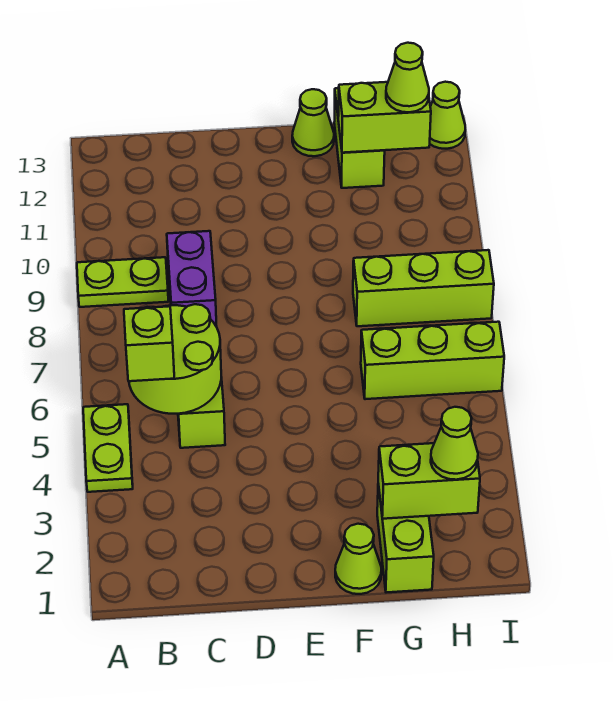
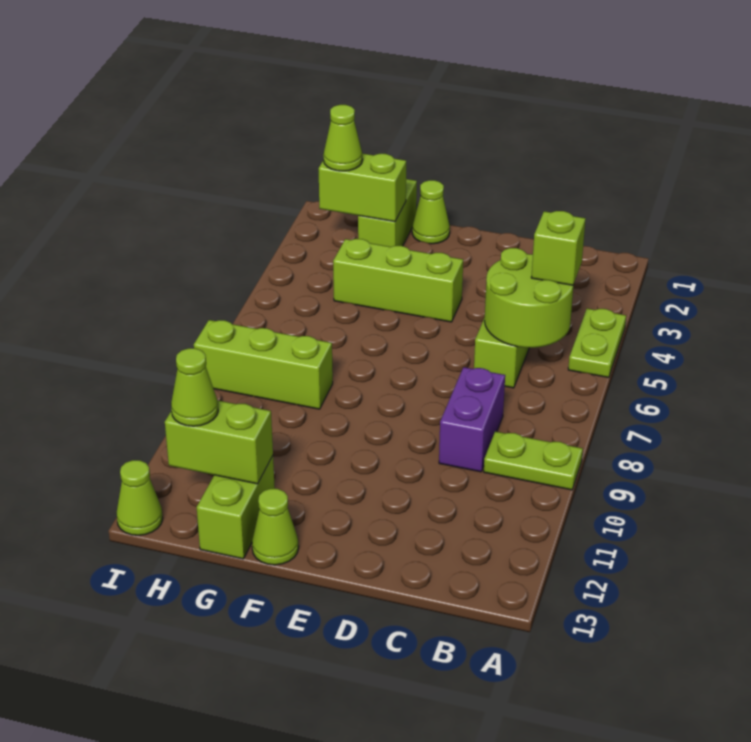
lime 1x3 brick [361,322,504,399] -> lime 1x3 brick moved to [333,239,463,322]

